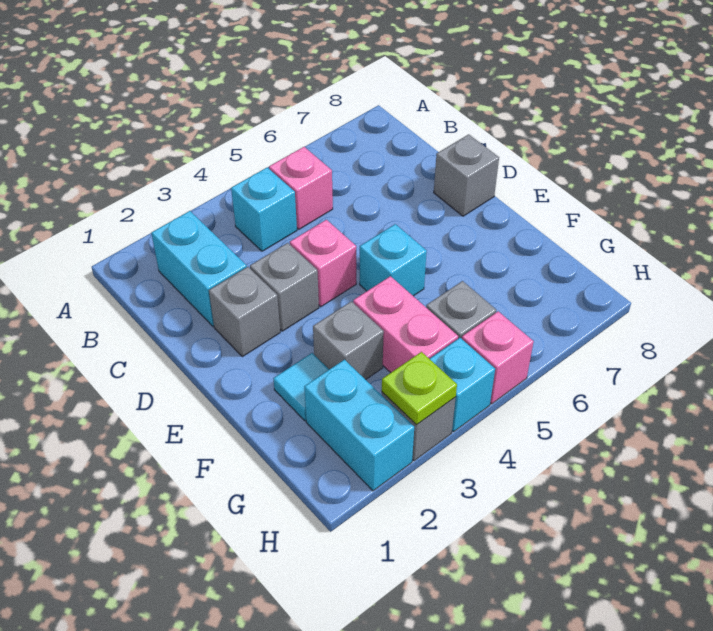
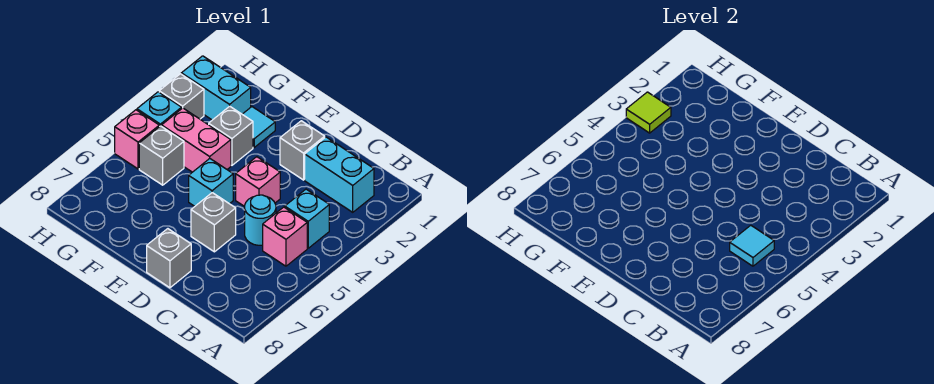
none -> cyan 1x1 tile [730,225,774,266]
none -> cyan 1x1 round brick [245,195,276,245]
grey 1x1 brick [250,243,319,331] -> grey 1x1 brick moved to [191,193,236,252]
lime 1x1 plate [382,352,457,425] -> lime 1x1 tile [626,92,671,133]

